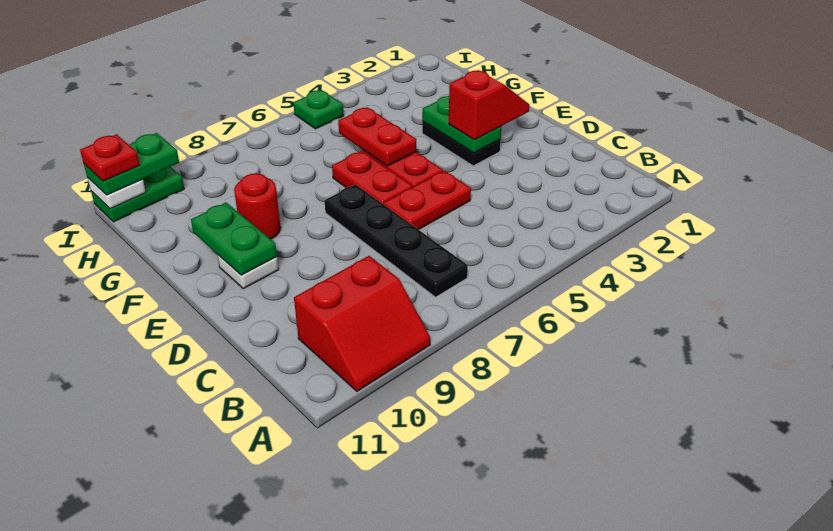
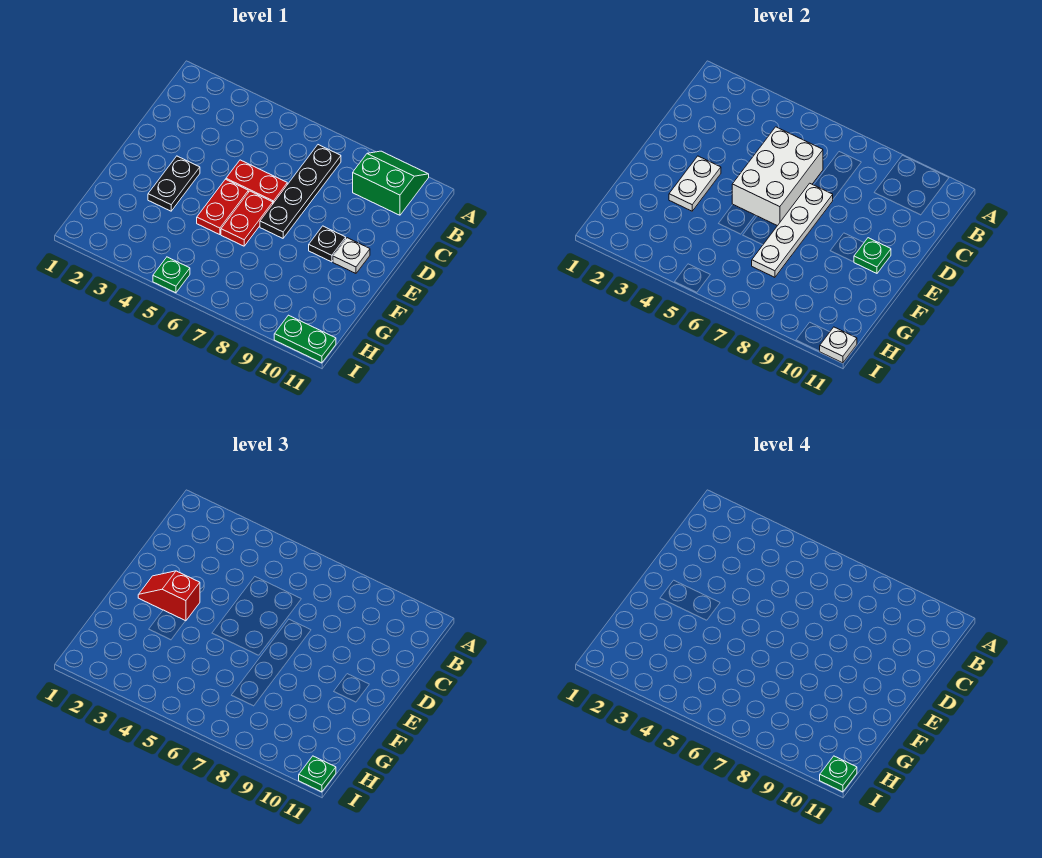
red 2x2 slope [294,256,430,391] -> green 2x2 slope [353,151,429,215]
none -> white 2x3 brick [732,127,823,226]
none -> white 1x4 plate [752,183,833,277]
green 1x2 plate [422,96,501,153] -> white 1x2 plate [669,156,721,211]
none -> black 1x1 plate [309,226,346,262]
green 1x2 plate [191,202,277,275] -> green 1x1 plate [854,238,891,273]
red 1x2 plate [338,107,416,166] -> none
red 1x1 round brick [234,173,281,239] -> none
green 1x2 plate [84,133,179,195] -> green 1x1 plate [299,756,336,792]
red 1x1 plate [80,135,140,181] -> green 1x1 plate [820,756,857,792]

